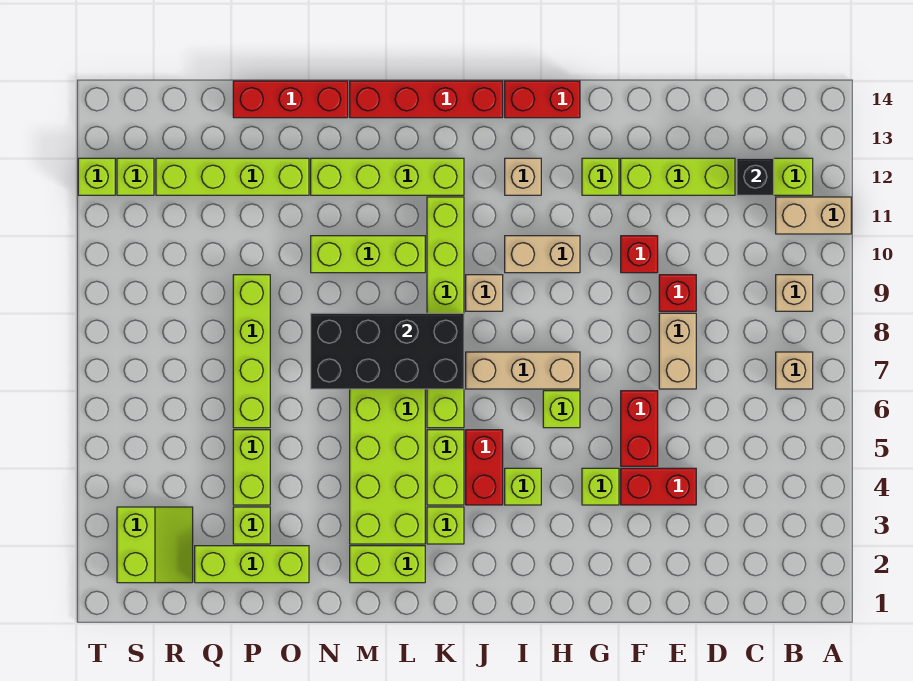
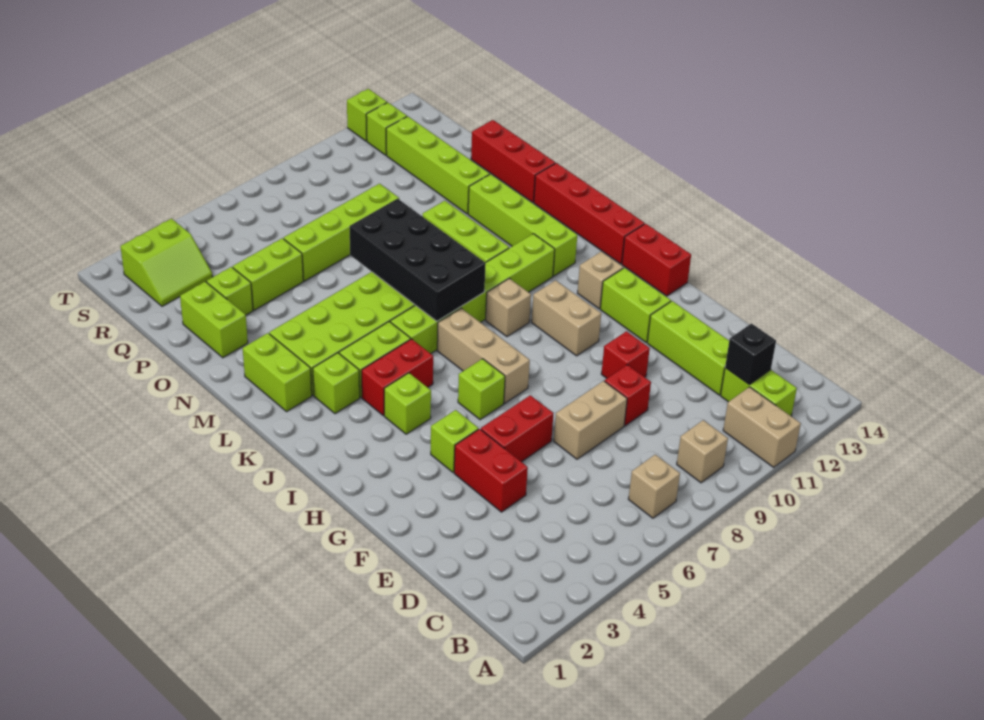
lime 1x1 brick [582,158,619,195] -> lime 1x2 brick [600,268,671,342]
lime 1x3 brick [195,546,309,583] -> lime 1x2 brick [180,282,248,358]

